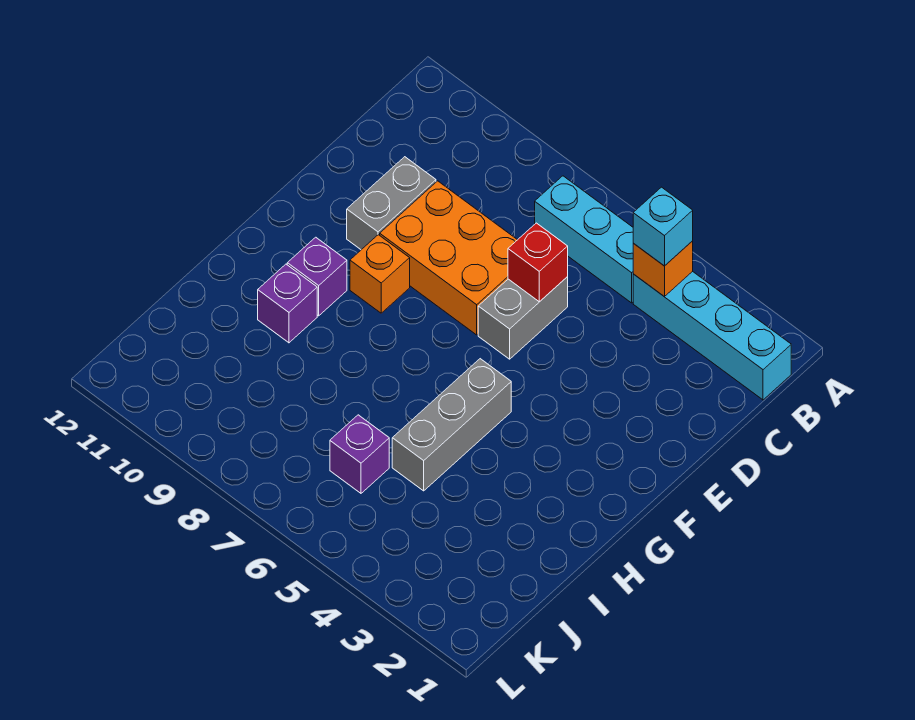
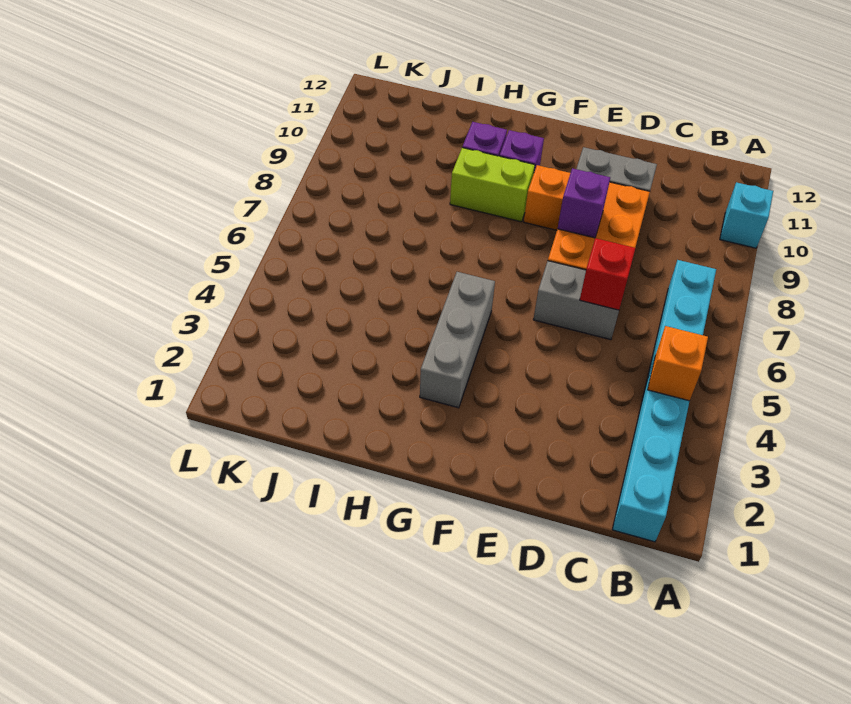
cyan 1x1 brick [633,187,693,266] -> cyan 1x1 brick moved to [720,182,773,248]
grey 1x3 brick [392,359,511,491] -> grey 1x3 brick turned to [420,272,495,408]
none -> lime 1x2 brick [450,148,535,222]
purple 1x1 brick [330,415,389,493] -> purple 1x1 brick moved to [558,168,610,238]

